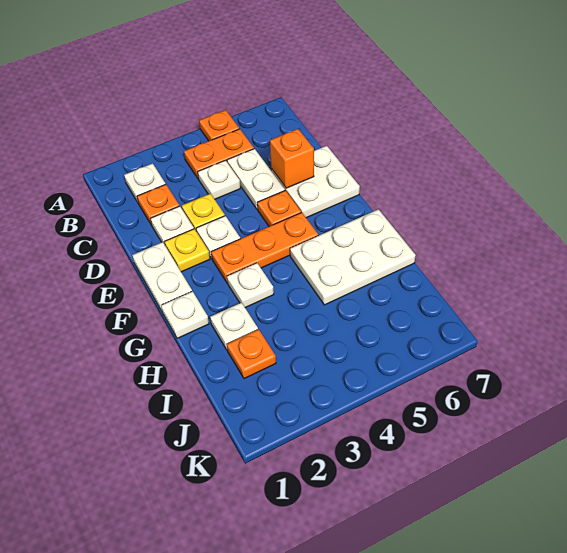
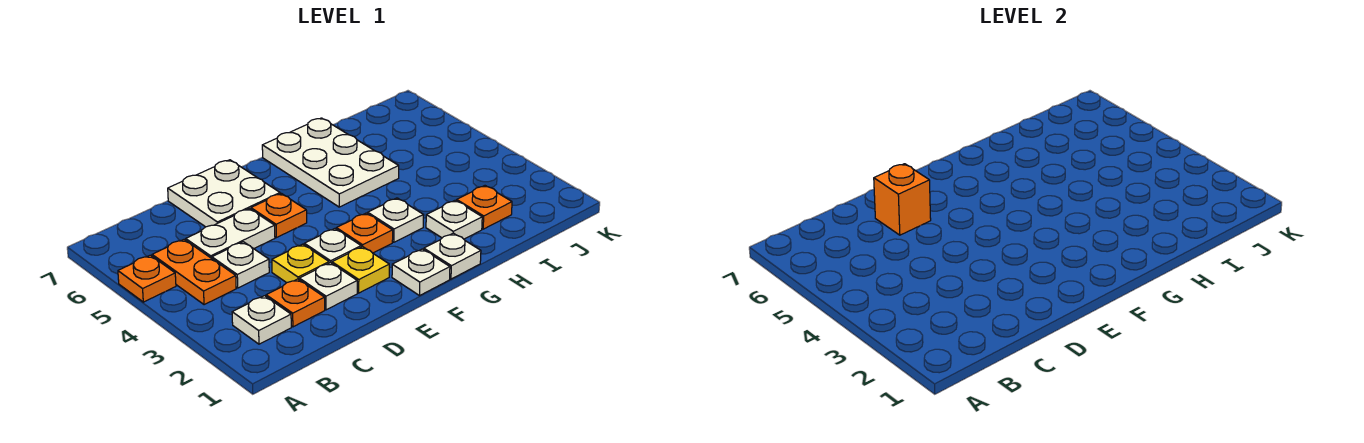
white 1x2 plate [132,242,192,311] -> white 1x1 plate [392,249,450,296]
orange 1x3 plate [211,212,318,283] -> orange 1x1 plate [336,213,393,253]

